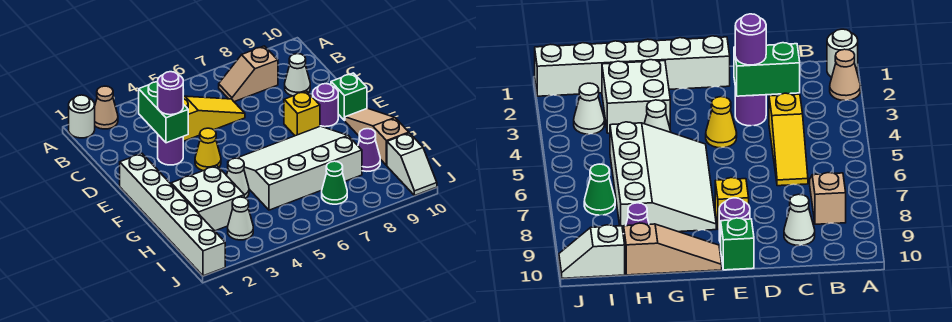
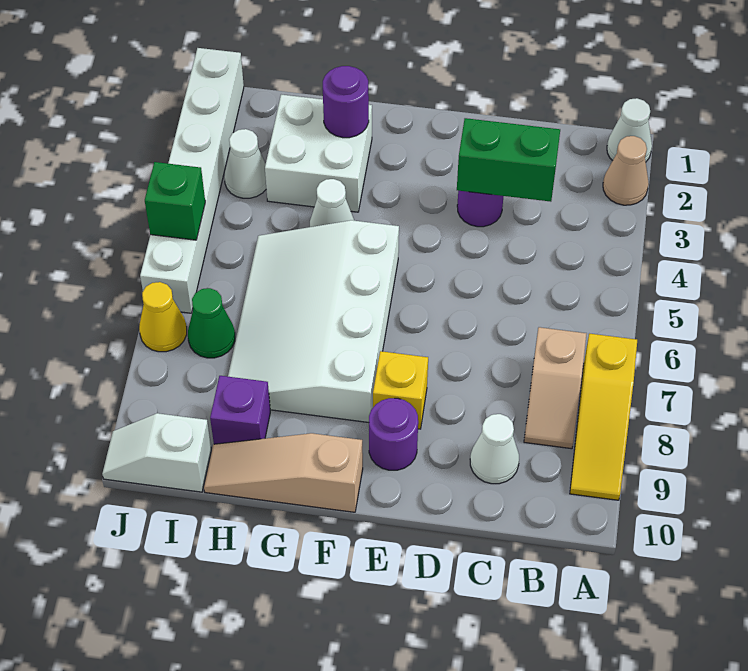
white 1x1 round brick [69,95,95,138] -> white 1x1 cone [607,98,652,162]
tan 1x2 slope [219,46,278,102] -> tan 1x2 slope turned to [524,327,587,449]
yellow 1x3 slope [183,96,245,141] -> yellow 1x3 slope moved to [570,334,637,500]
purple 1x1 round brick [158,72,183,115] -> purple 1x1 round brick moved to [323,66,369,138]
white 1x6 brick [120,154,225,276] -> white 1x6 brick turned to [140,48,244,313]
yellow 1x1 cone [195,128,221,171] -> yellow 1x1 cone moved to [139,282,187,352]
green 1x1 brick [331,73,367,121] -> green 1x1 brick moved to [145,162,205,240]
white 3x4 slope [238,126,362,210] -> white 3x4 slope turned to [228,220,399,422]
tan 1x3 slope [345,108,409,166] -> tan 1x3 slope turned to [204,433,363,512]
purple 1x1 cone [358,129,380,171] -> purple 1x1 brick [210,376,270,444]

